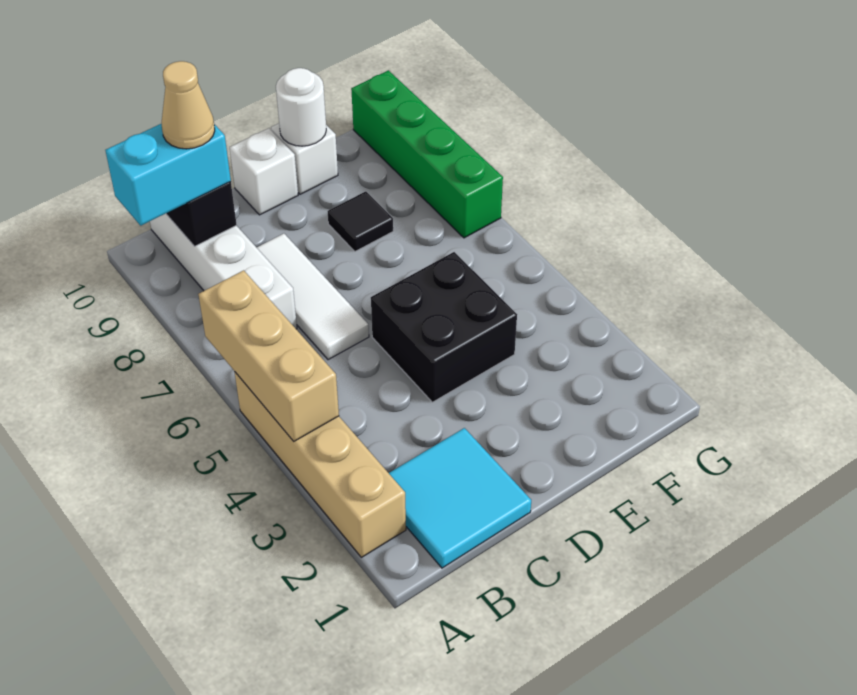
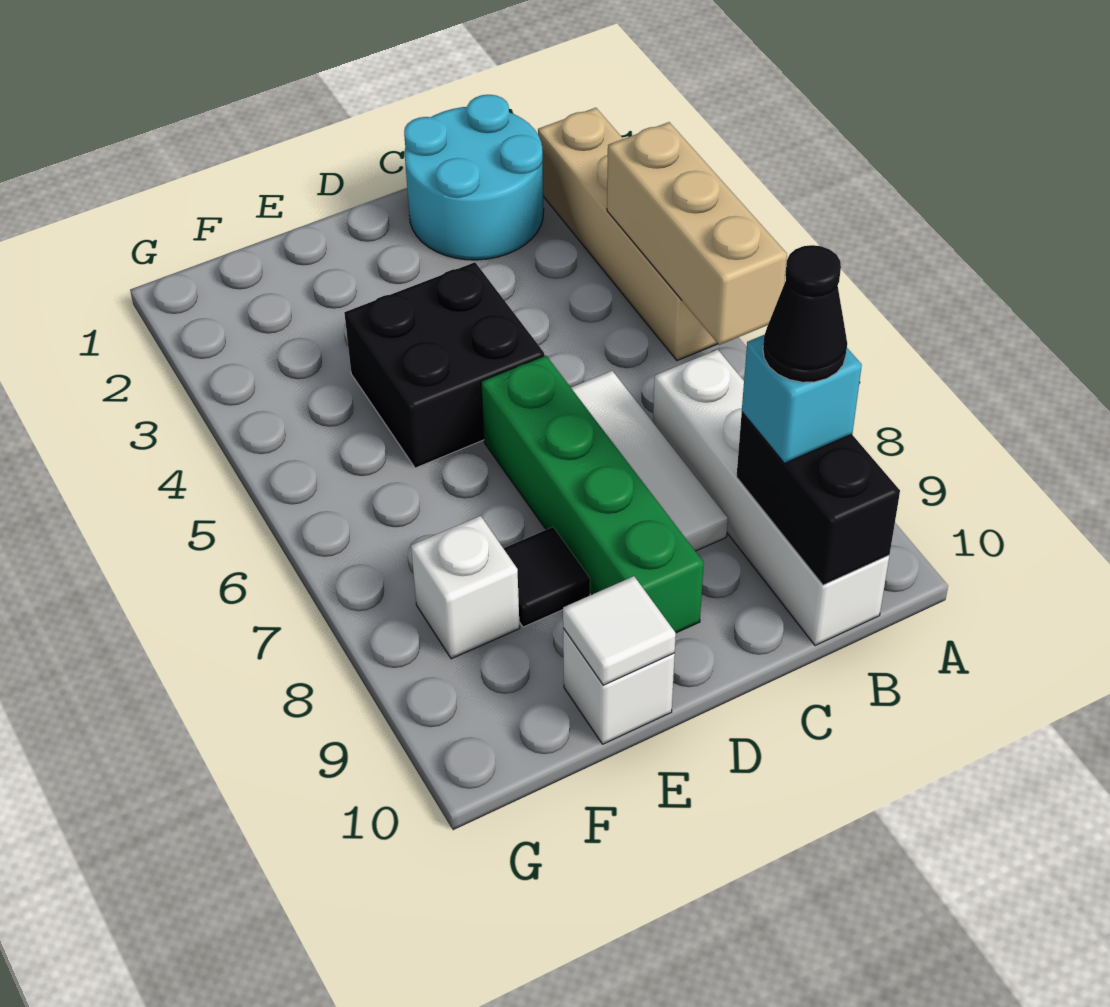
cyan 1x2 brick [105,124,231,226] -> cyan 1x1 brick [742,335,862,463]
cyan 2x2 tile [389,428,531,568] -> cyan 2x2 round brick [404,95,544,260]
tan 1x1 cone [162,61,215,149] -> black 1x1 cone [763,245,847,382]
white 1x1 brick [230,128,298,215] -> white 1x1 brick moved to [411,516,520,659]
white 1x1 round brick [276,68,326,146] -> white 1x1 tile [563,576,676,685]
green 1x4 brick [351,70,503,238] -> green 1x4 brick moved to [481,355,704,633]

